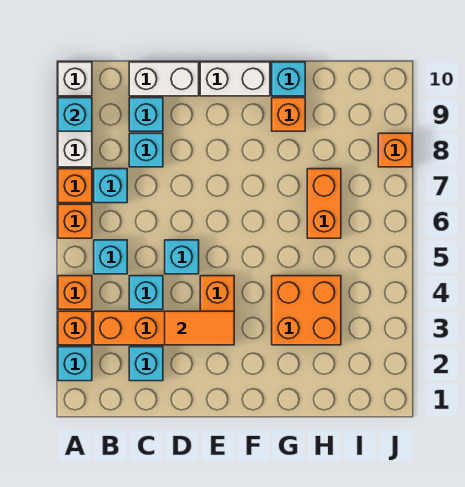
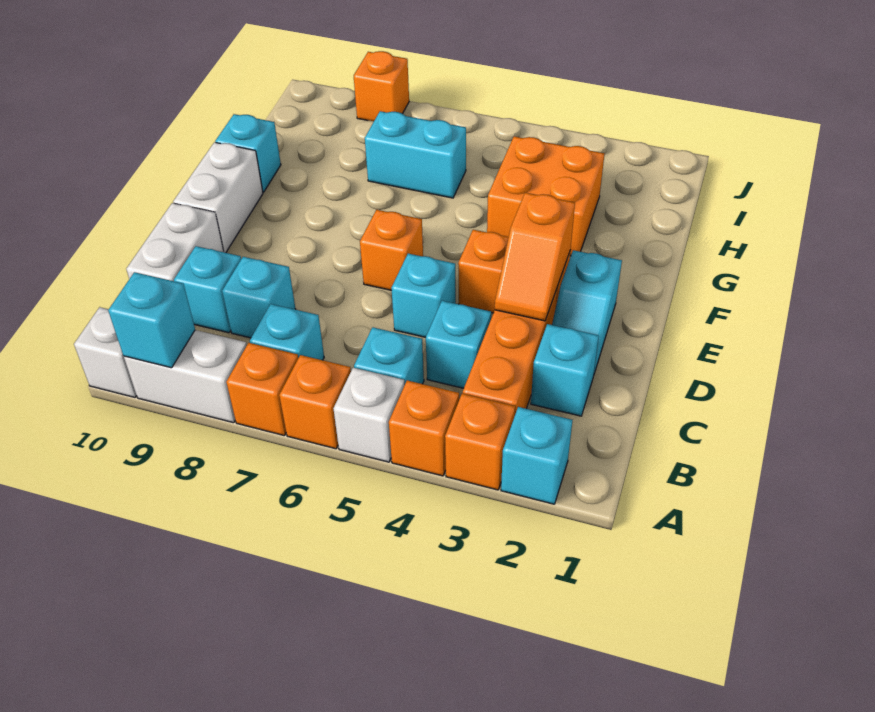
none -> white 1x1 brick [333,368,405,462]
none -> cyan 1x2 slope [552,250,622,374]
orange 1x2 tile [165,311,234,345] -> orange 1x2 slope [495,193,575,321]
orange 1x1 brick [272,98,305,131] -> orange 1x1 brick moved to [360,210,423,290]
orange 1x2 brick [307,169,341,238] -> cyan 1x2 brick [365,111,466,198]

